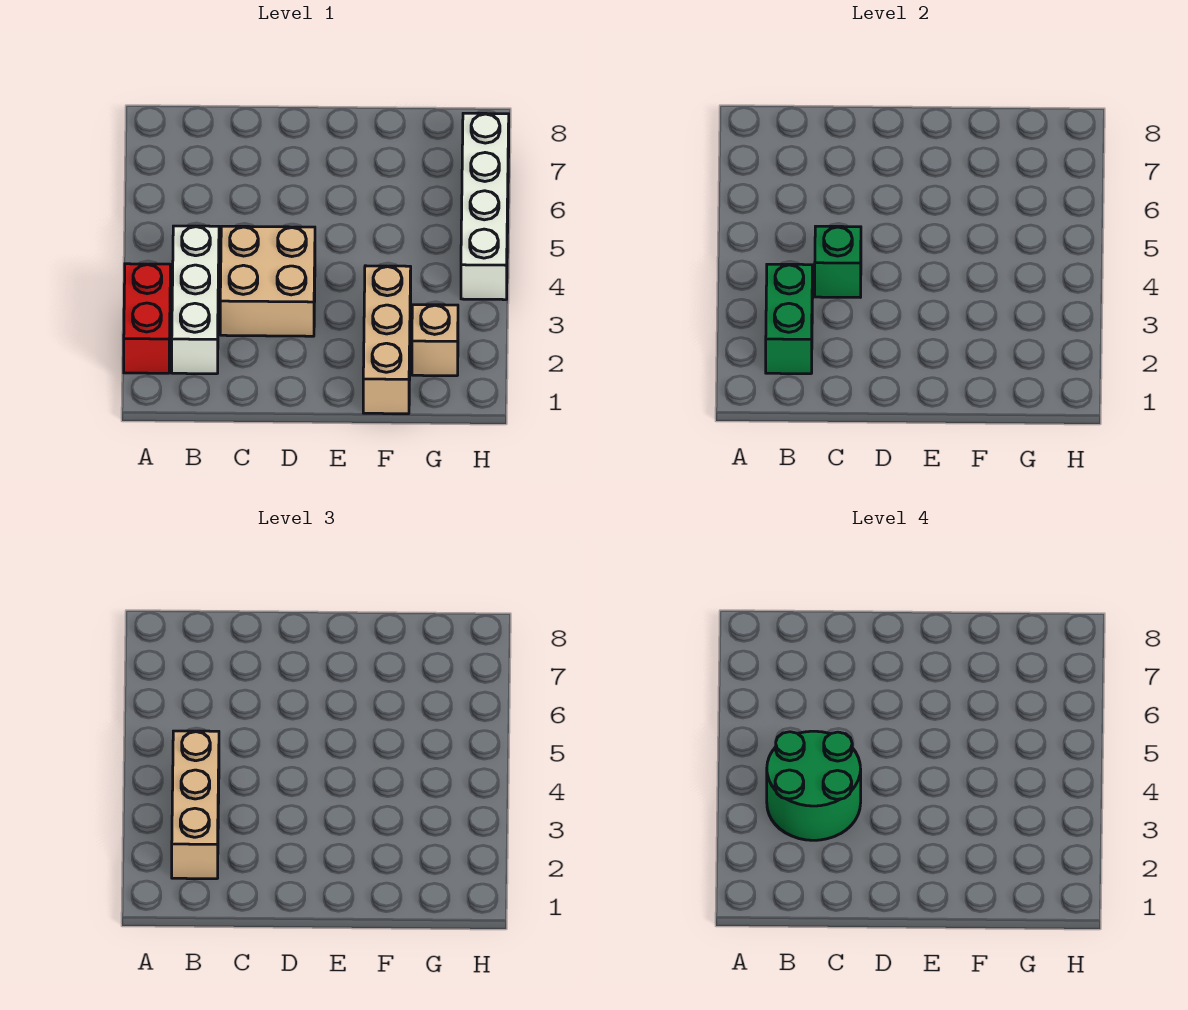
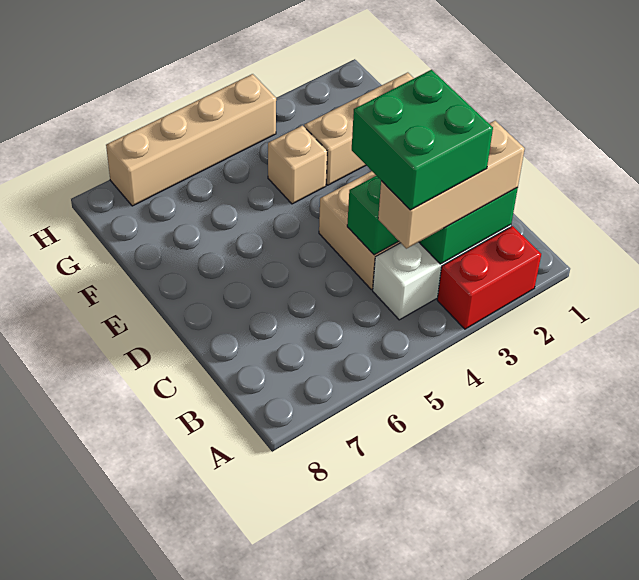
green 2x2 round brick [767,731,861,840] -> green 2x2 brick [352,70,493,210]
tan 1x1 brick [412,305,458,376] -> tan 1x1 brick moved to [268,126,327,204]
white 1x4 brick [461,113,509,300] -> tan 1x4 brick [106,74,276,206]

